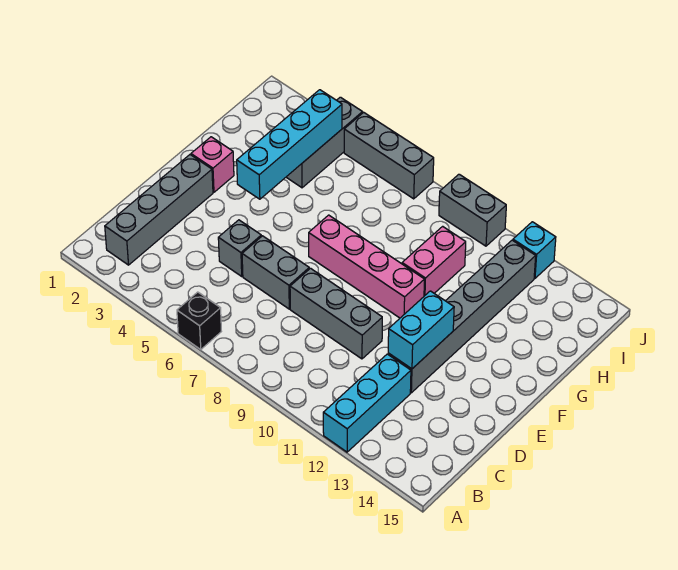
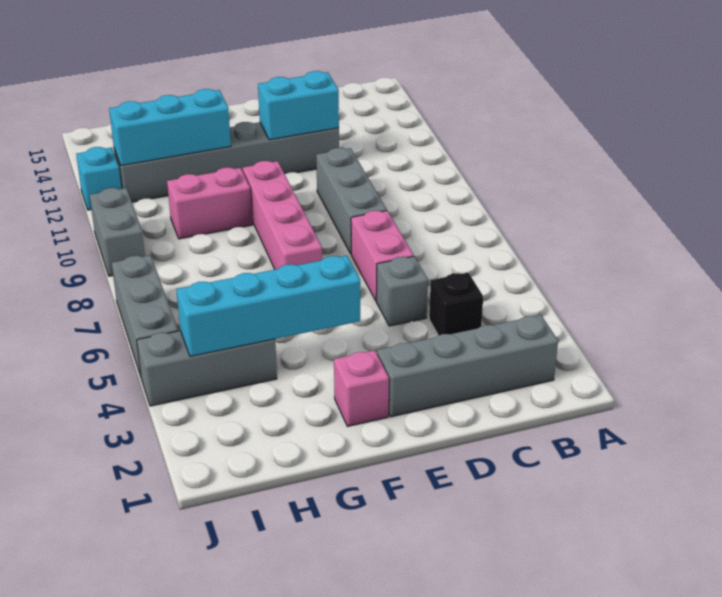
black 1x1 brick [177,292,221,349] -> black 1x1 brick moved to [429,273,483,336]
cyan 1x3 brick [323,354,411,452] -> cyan 1x3 brick moved to [109,89,231,165]
grey 1x2 brick [242,236,309,309] -> pink 1x2 brick [351,211,414,301]

